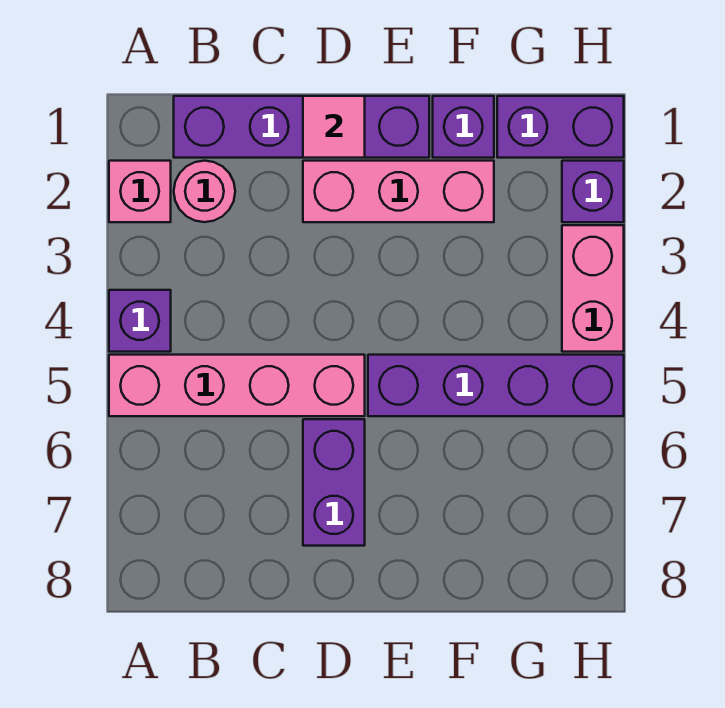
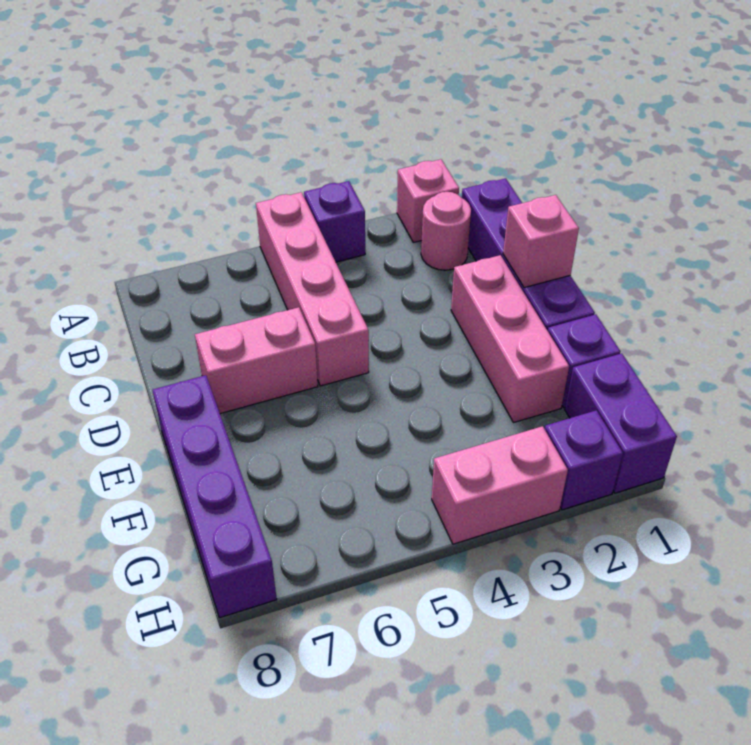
pink 1x1 tile [303,96,365,158] -> pink 1x1 brick [503,195,579,288]
purple 1x2 brick [303,419,365,546] -> pink 1x2 brick [195,307,318,414]
purple 1x4 brick [368,355,624,416] -> purple 1x4 brick moved to [152,375,277,618]

